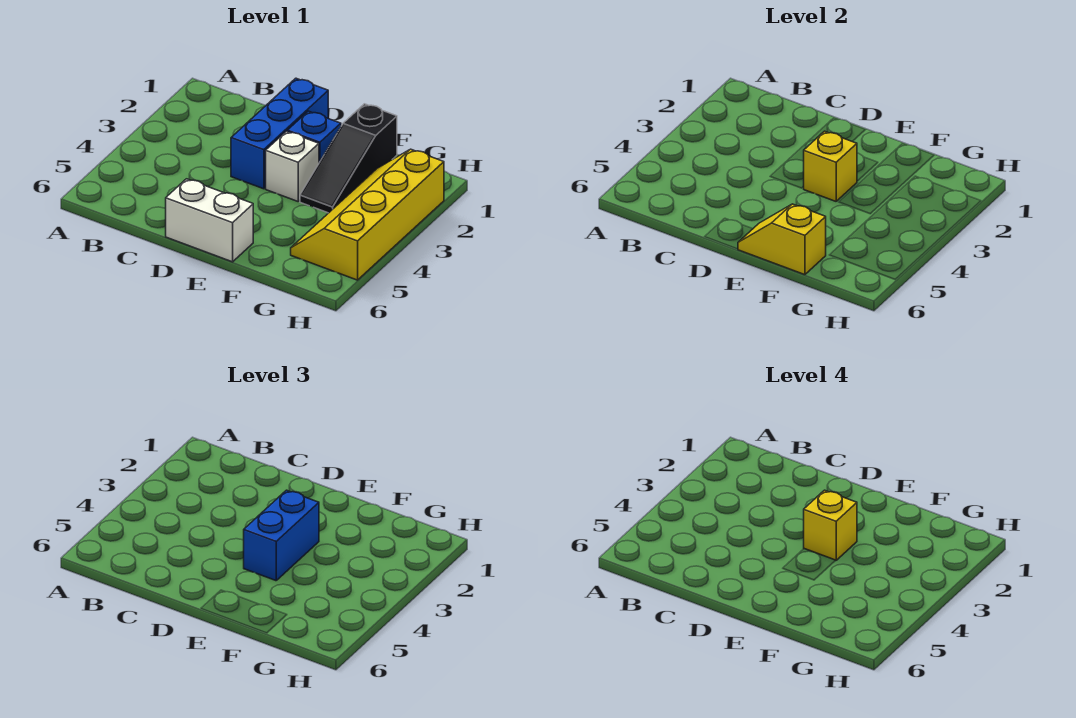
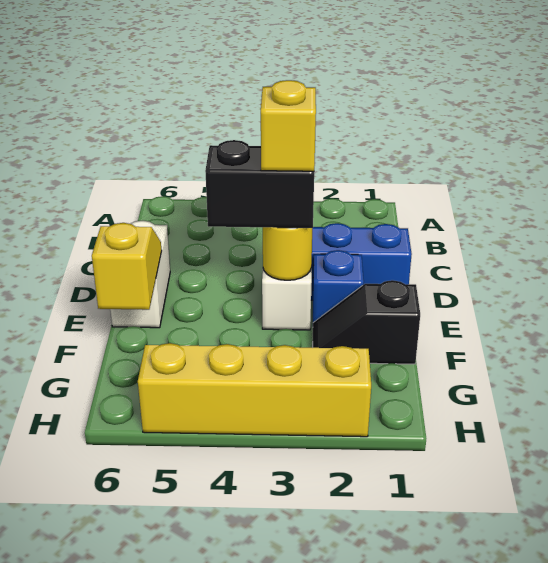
yellow 1x1 brick [803,131,857,201] -> yellow 1x1 round brick [263,227,312,280]
blue 1x2 brick [244,490,319,581] -> black 1x2 brick [205,140,314,228]
black 1x3 slope [300,104,397,213] -> black 1x2 slope [313,280,420,364]

